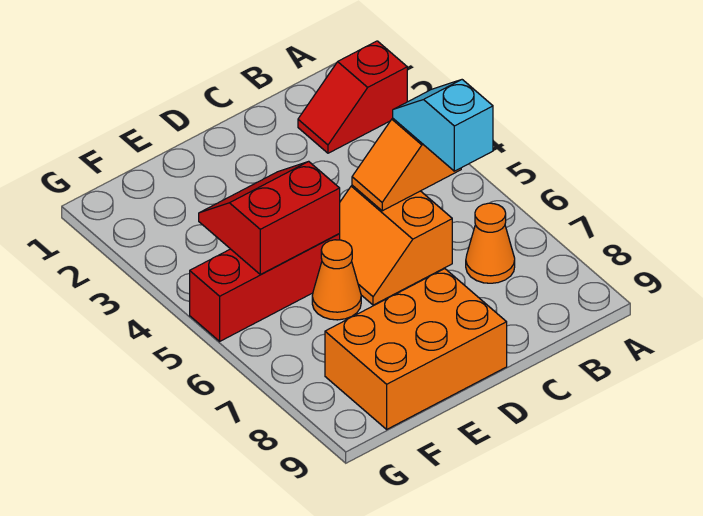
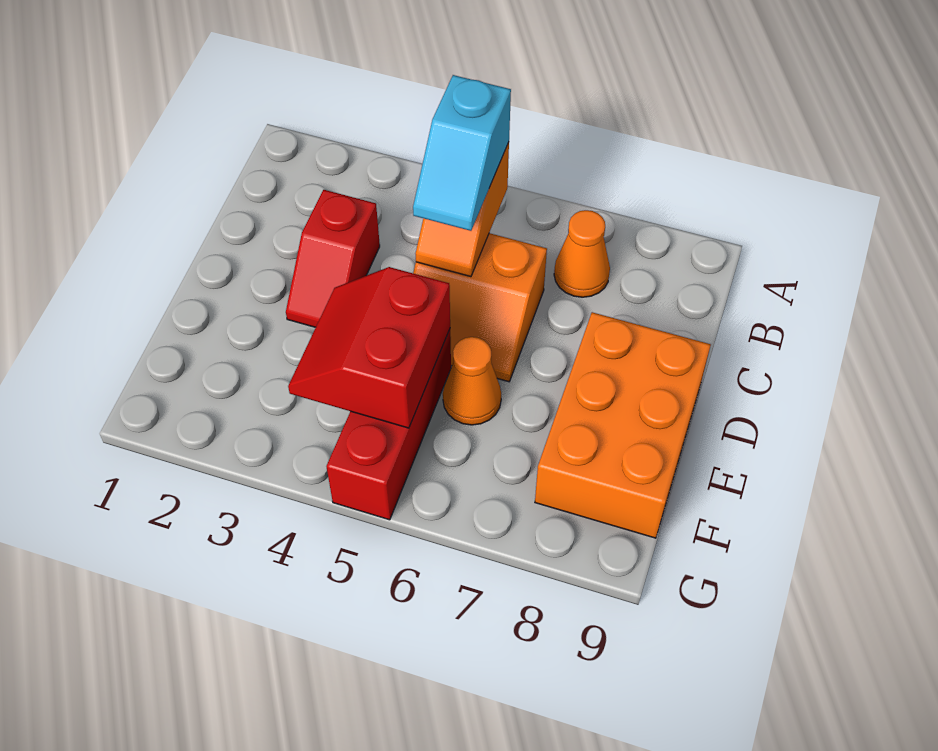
red 1x2 slope [298,41,407,153] -> red 1x2 slope moved to [286,190,380,327]
cyan 1x2 slope [393,80,493,171] -> cyan 1x2 slope turned to [413,75,511,231]

